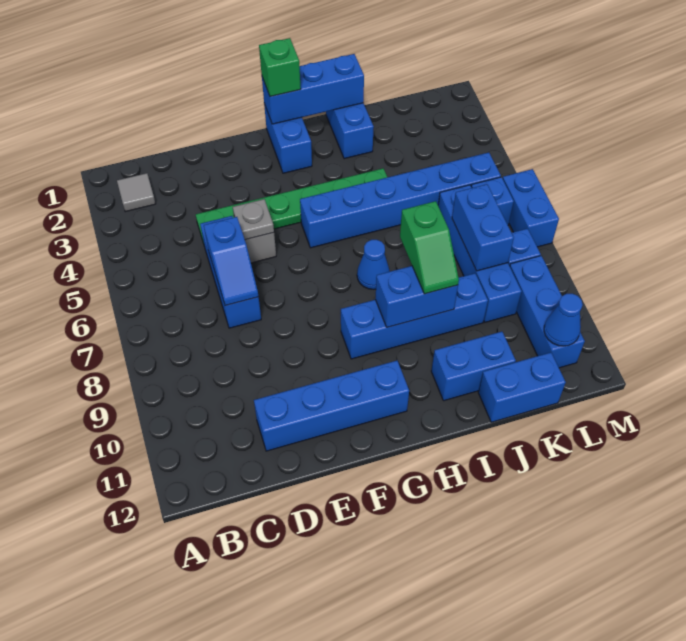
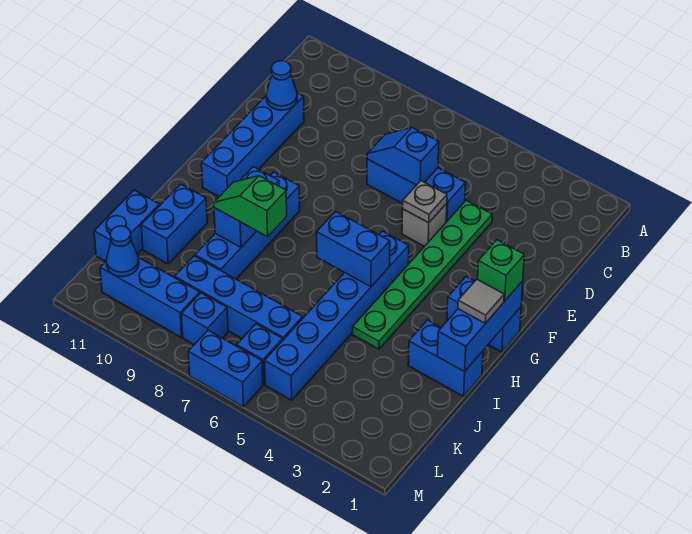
grey 1x1 tile [117,173,156,212] -> grey 1x1 tile moved to [458,279,504,323]
blue 1x1 cone [357,240,390,289] -> blue 1x1 cone moved to [266,61,297,110]
blue 1x2 brick [452,184,514,271] -> blue 1x2 brick moved to [317,211,390,287]

